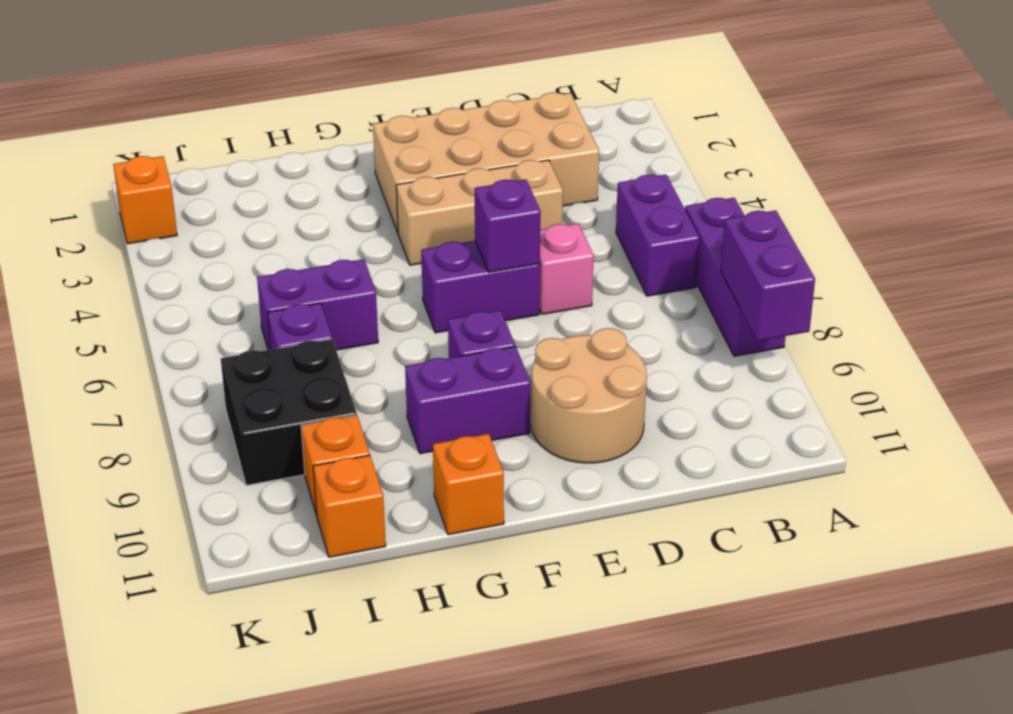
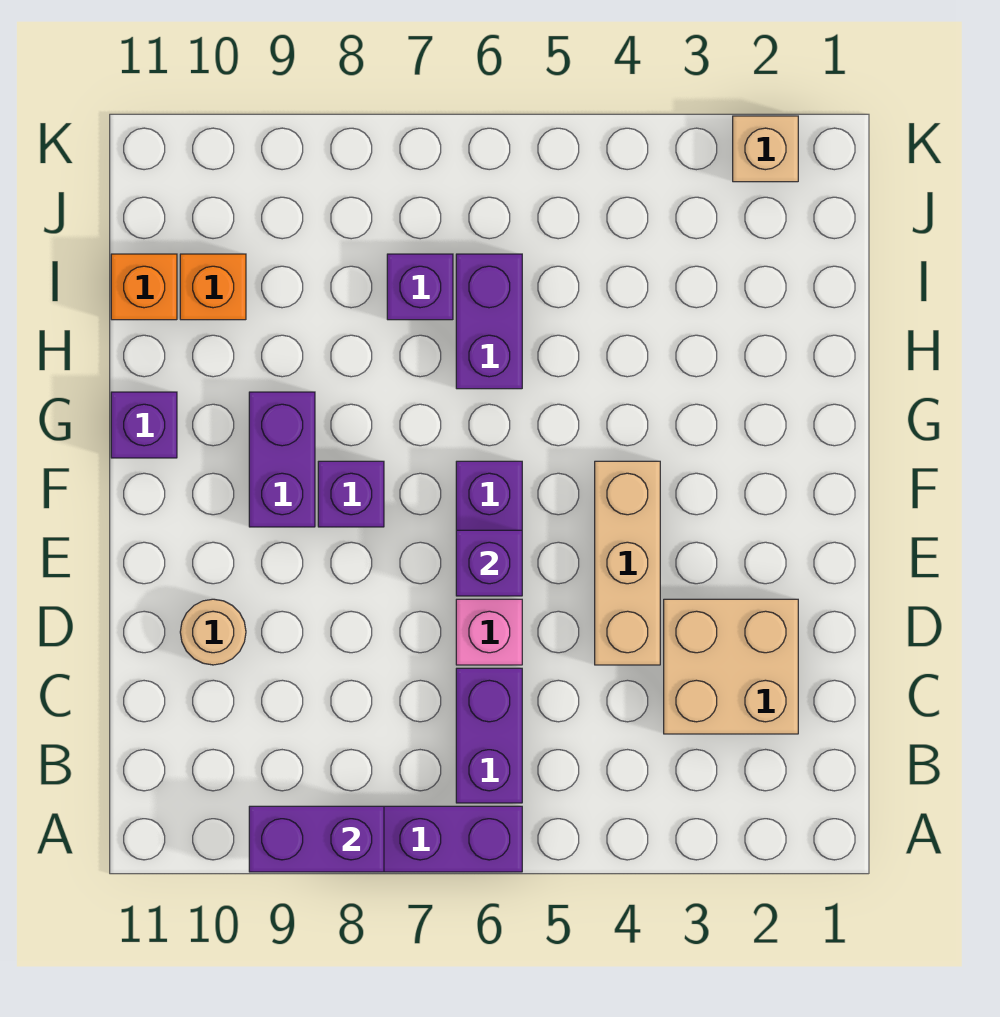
purple 1x2 brick [616,175,699,296] -> purple 1x2 brick turned to [456,668,522,803]
tan 2x4 brick [373,92,599,232] -> tan 2x2 brick [664,599,798,734]
tan 2x2 round brick [531,328,647,463] -> tan 1x1 round brick [180,599,246,665]
orange 1x1 brick [433,434,504,535] -> purple 1x1 brick [111,392,177,458]
black 2x2 brick [221,339,357,485] -> none
orange 1x1 brick [113,156,177,244] -> tan 1x1 brick [733,116,798,182]

